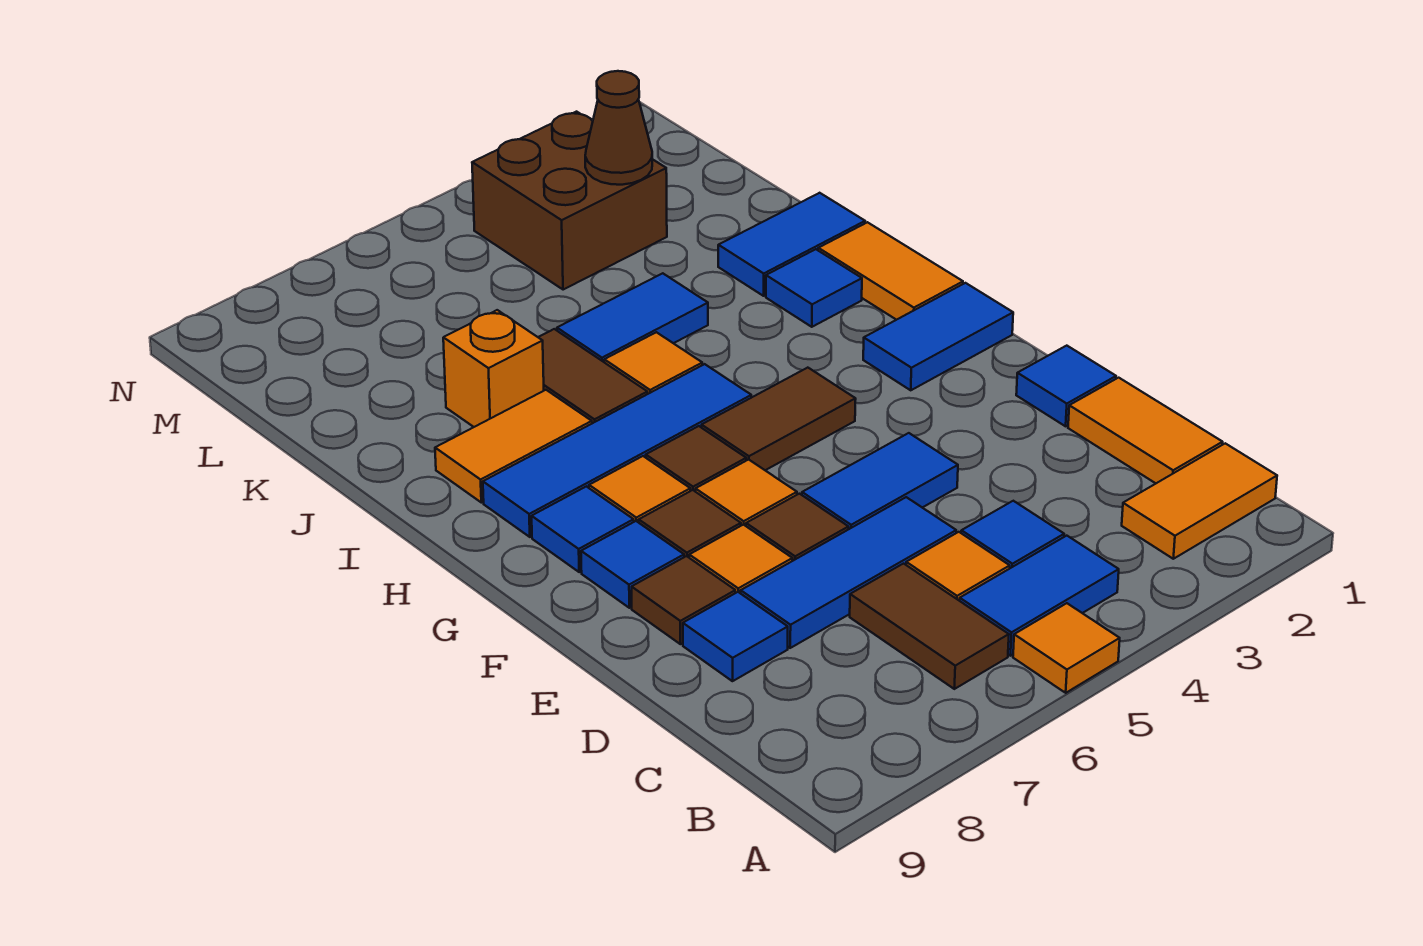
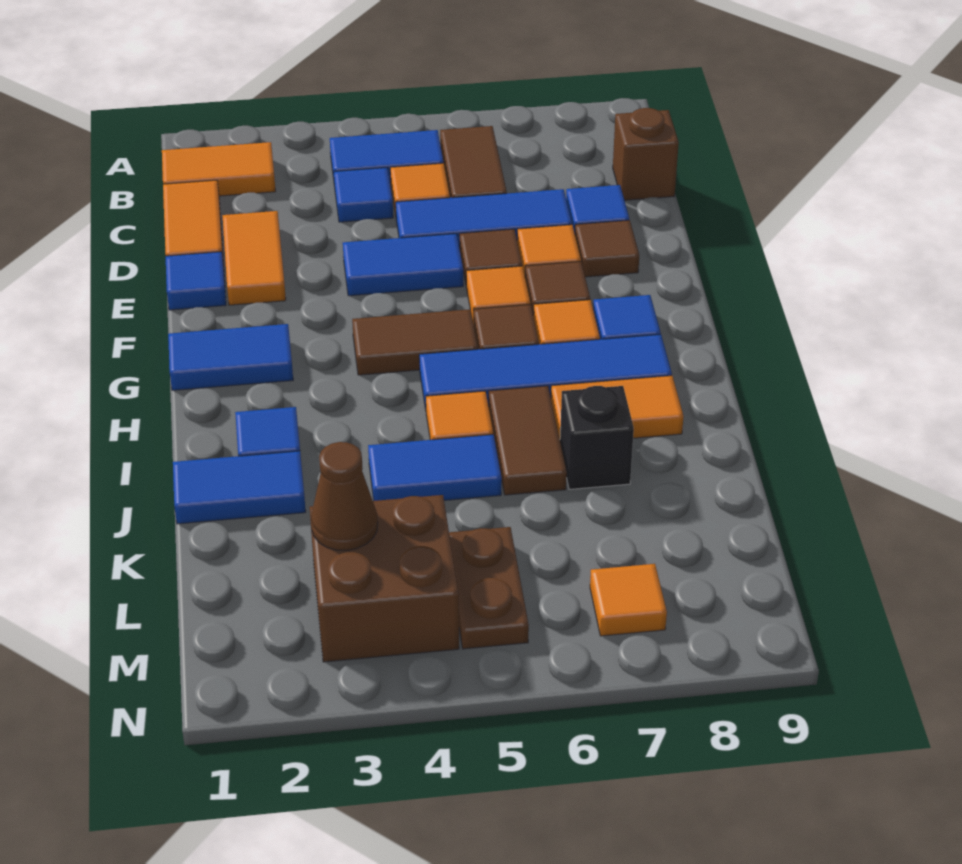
orange 1x1 tile [1013,603,1120,693] -> orange 1x1 tile moved to [590,564,667,636]
none -> brown 1x1 brick [613,108,679,200]
blue 1x1 tile [581,521,684,608] -> none
orange 1x2 tile [818,222,963,320] -> orange 1x2 tile moved to [222,211,286,305]
orange 1x1 brick [443,310,544,427] -> black 1x1 brick [560,386,634,489]
none -> brown 1x2 plate [449,527,529,649]

